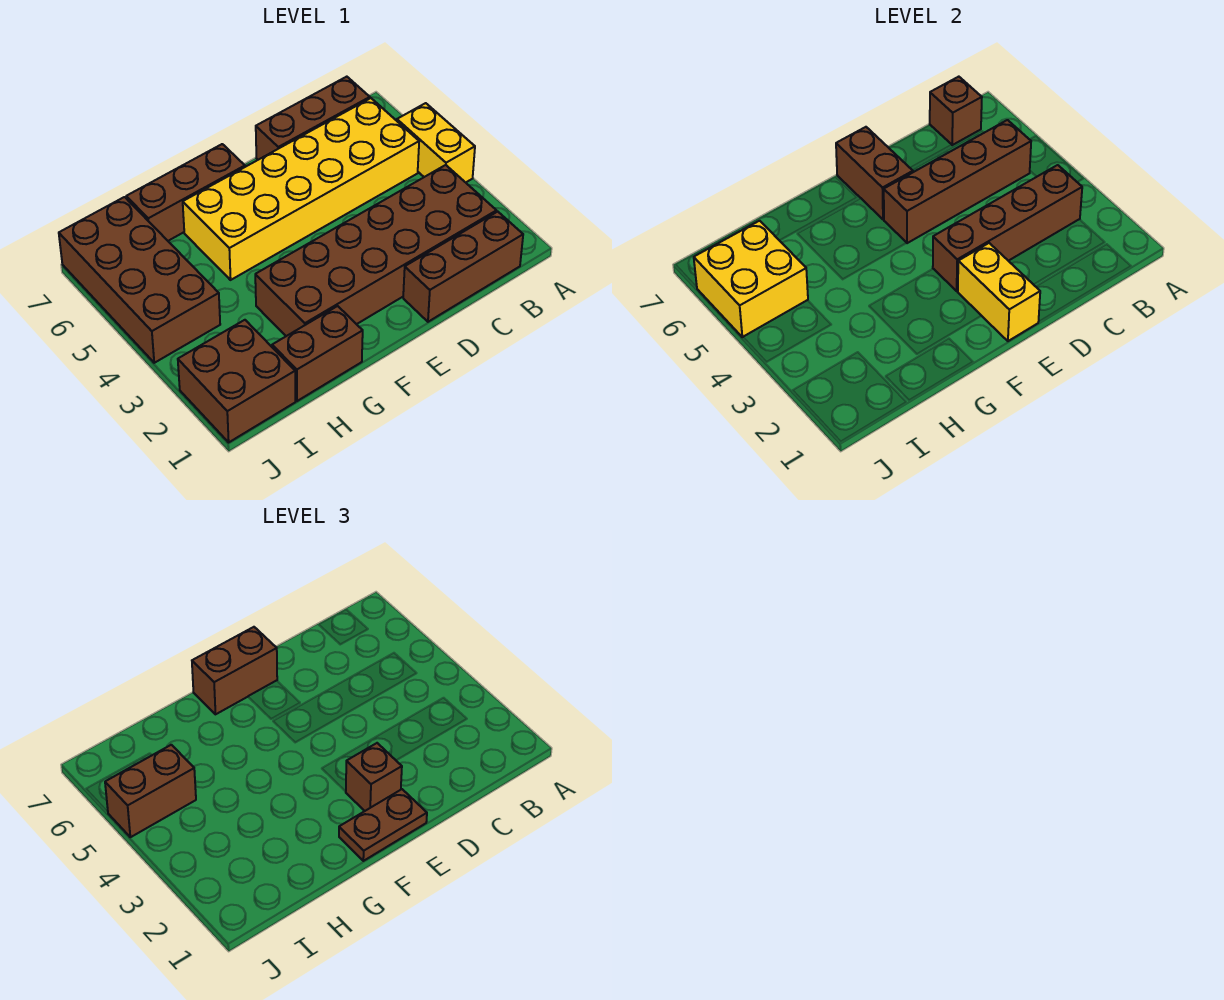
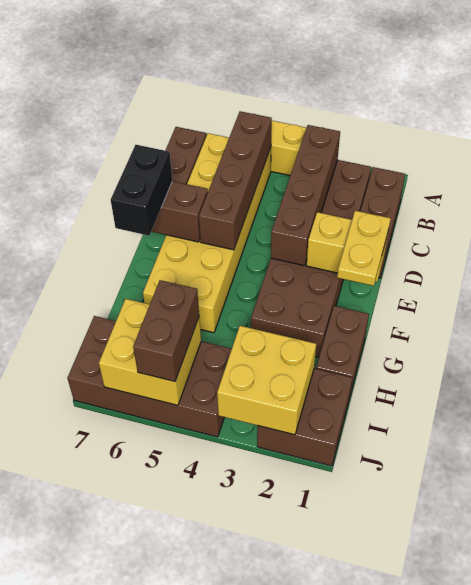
brown 1x1 brick [930,77,982,145] -> none
brown 1x2 plate [339,789,427,861] -> yellow 1x2 plate [337,211,391,286]
brown 1x1 brick [346,743,402,811] -> none
brown 1x2 brick [192,627,277,714] -> black 1x2 brick [111,145,172,236]
brown 1x3 brick [126,144,245,241] -> none
none -> yellow 2x2 brick [217,326,316,435]

